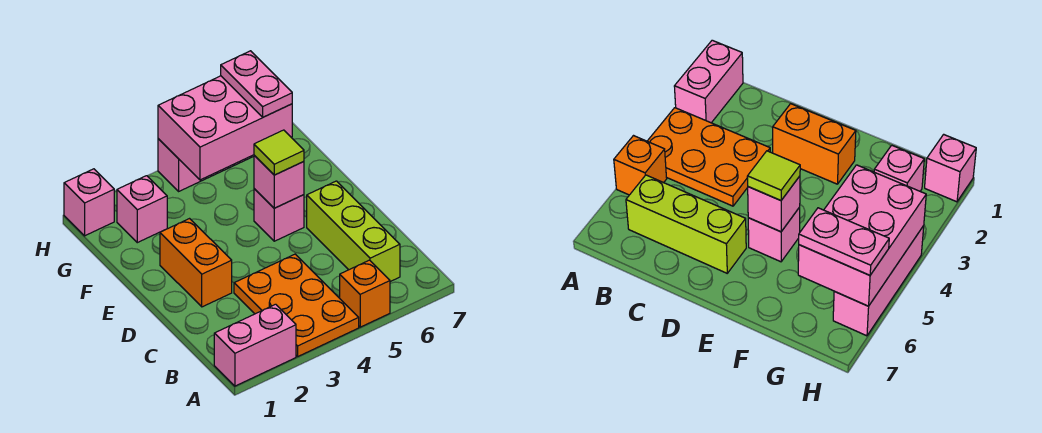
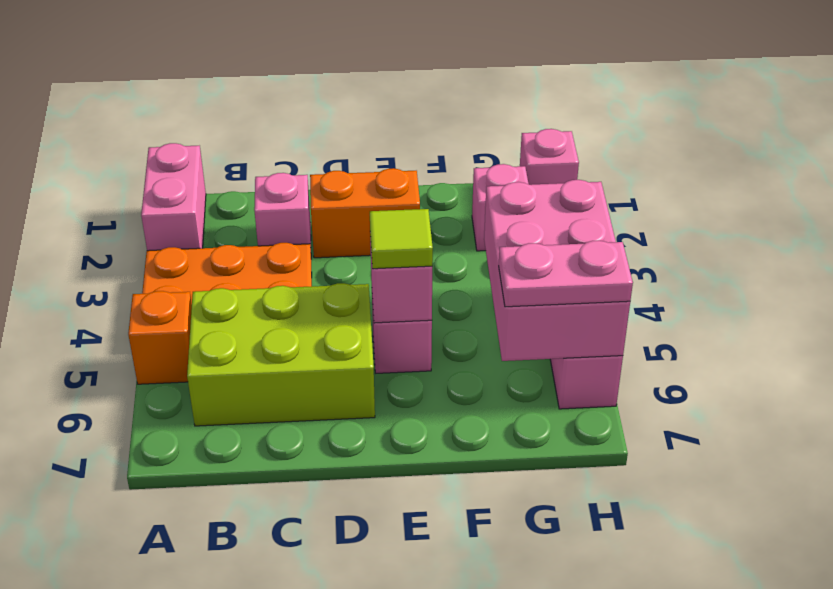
lime 1x3 brick [307,181,400,282] -> lime 2x3 brick [187,283,375,426]
none -> pink 1x1 brick [254,173,311,248]

